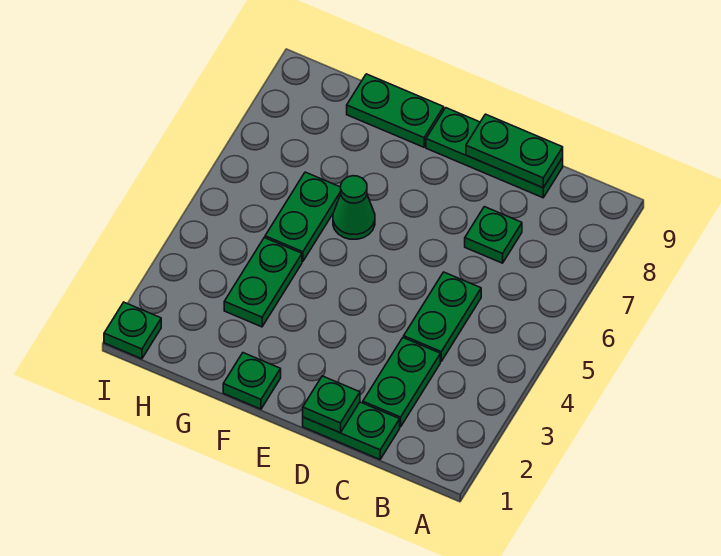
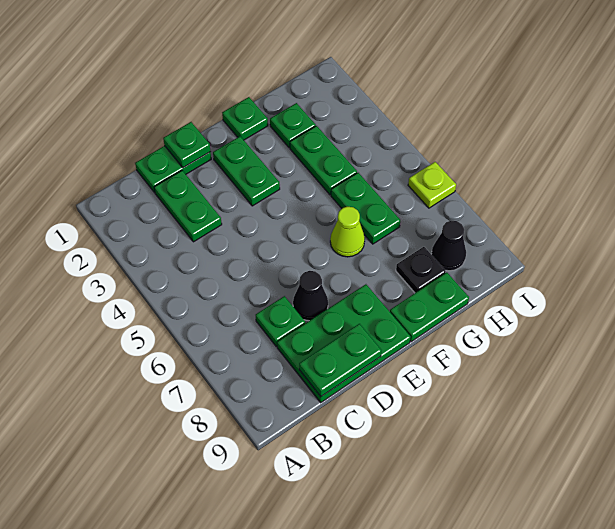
green 1x2 plate [404,272,481,361] -> green 1x2 plate moved to [213,136,280,206]
green 1x3 plate [426,108,563,198] -> green 2x3 plate [277,284,411,403]
none -> black 1x1 cone [293,271,328,321]
green 1x1 cone [333,176,375,239] -> lime 1x1 cone [330,207,365,257]
none -> black 1x1 plate [396,247,446,293]
none -> black 1x1 cone [431,221,466,271]
green 1x1 plate [104,302,161,359] -> green 1x1 plate moved to [270,103,316,148]
none -> lime 1x1 plate [408,162,456,208]

